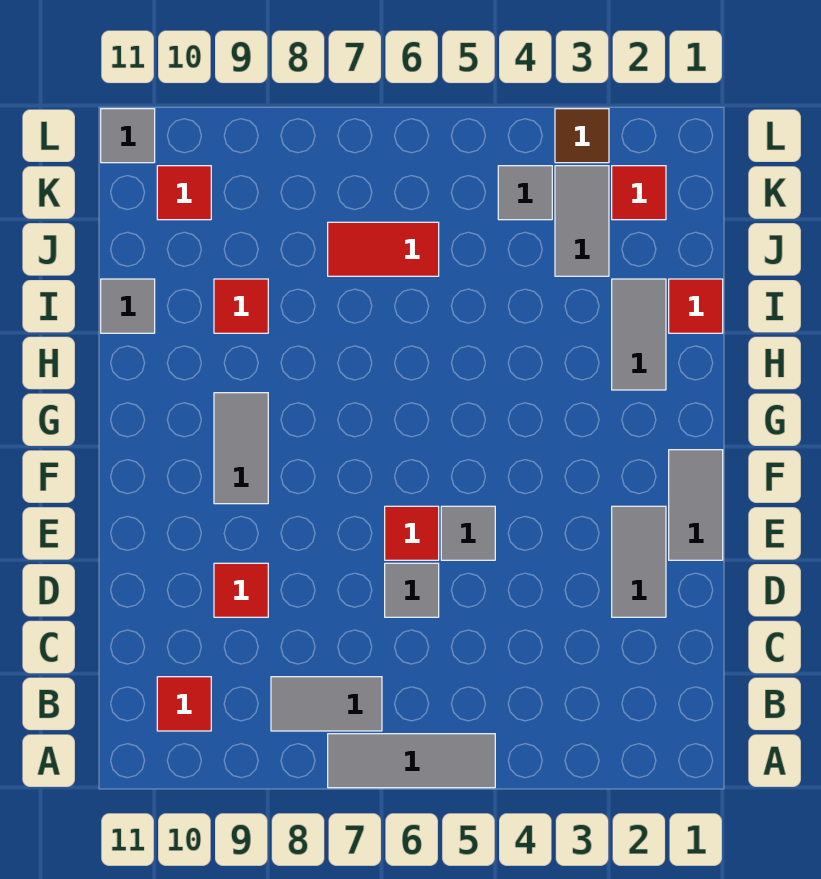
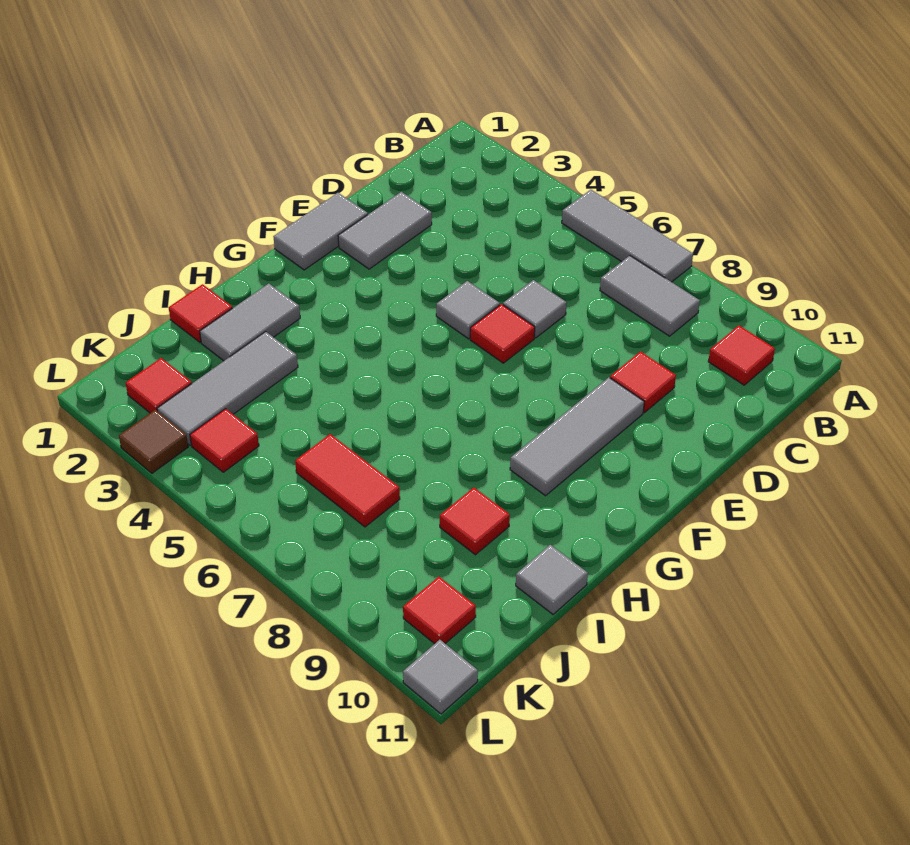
grey 1x2 tile [214,393,268,504] -> grey 1x3 tile [510,377,644,496]
grey 1x2 tile [555,166,609,276] -> grey 1x3 tile [157,332,298,445]
grey 1x1 tile [498,166,552,220] -> red 1x1 tile [190,409,259,472]

